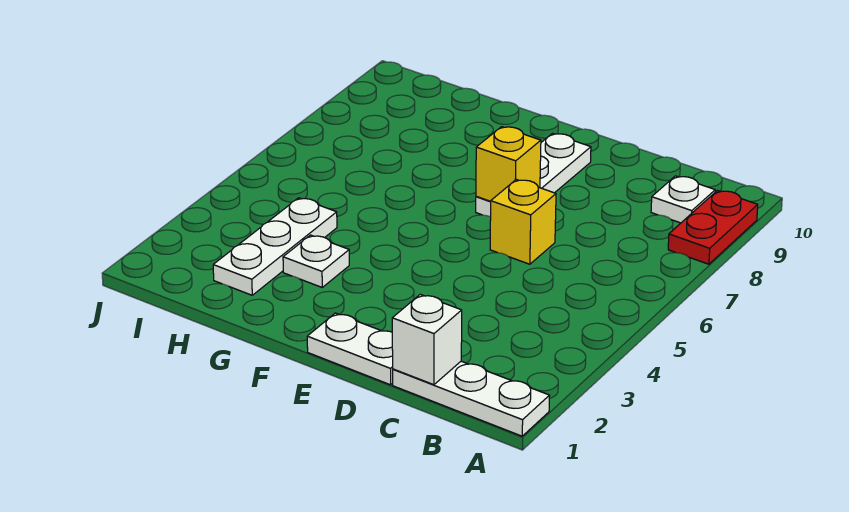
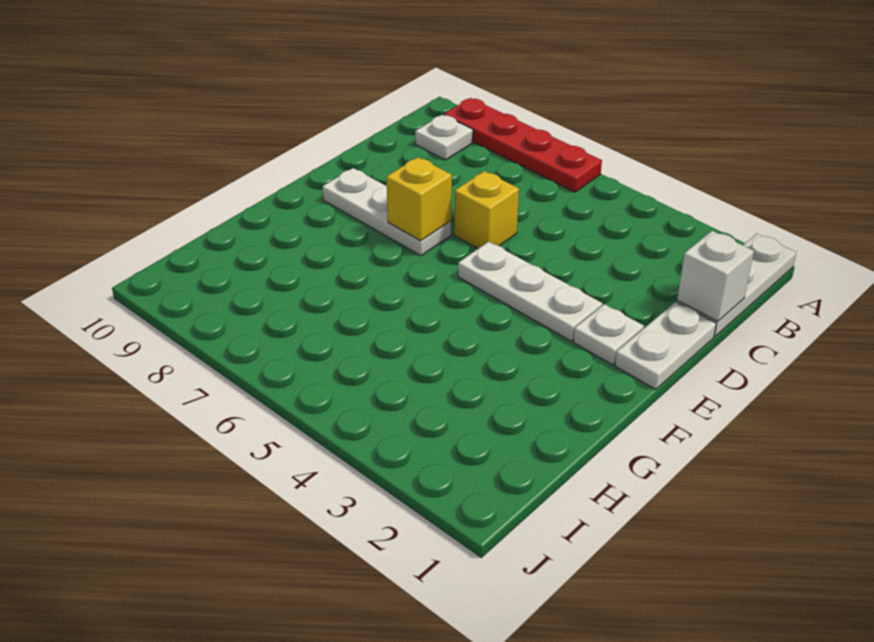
red 1x2 plate [668,191,758,264] -> red 1x4 plate [444,98,602,192]
white 1x1 plate [283,235,349,287] -> white 1x1 plate moved to [573,304,644,365]
white 1x3 plate [213,198,337,295] -> white 1x3 plate moved to [458,241,602,341]

